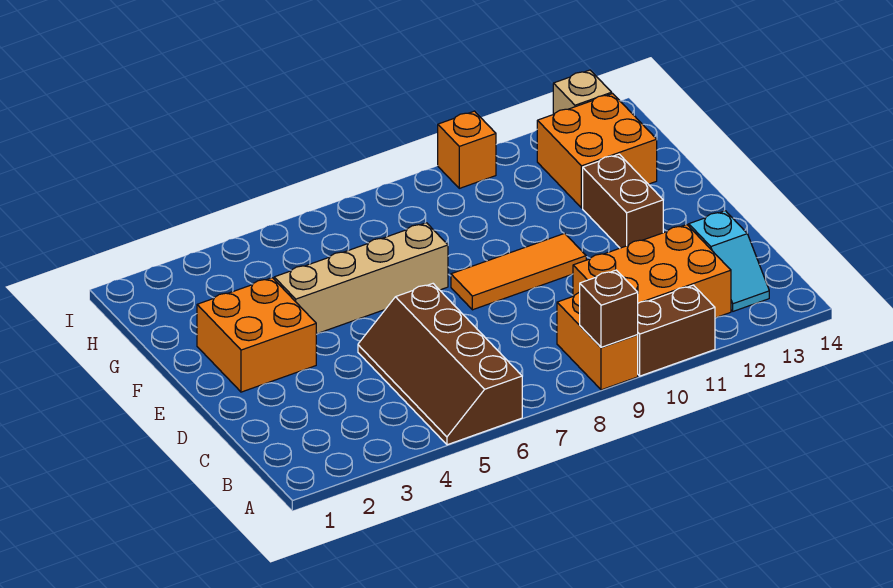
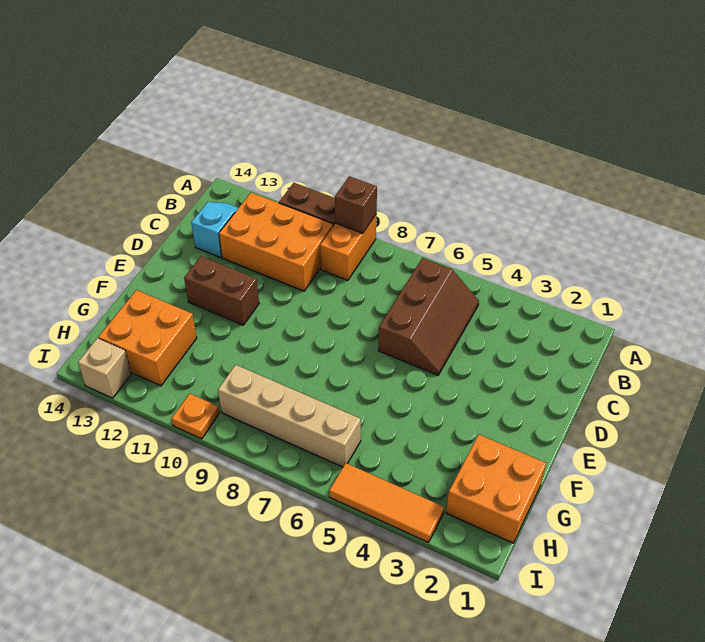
brown 2x4 slope [358,284,522,445] -> brown 2x3 slope [378,258,479,375]
orange 2x2 brick [197,278,316,392] -> orange 2x2 brick moved to [446,435,546,543]
orange 1x3 tile [451,233,586,310] -> orange 1x3 tile moved to [329,463,444,542]
brown 1x2 brick [583,154,663,248] -> brown 1x2 brick turned to [184,256,259,325]
tan 1x4 brick [274,223,448,334] -> tan 1x4 brick moved to [218,365,361,467]
orange 1x1 brick [438,111,496,188] -> orange 1x1 plate [172,394,219,439]

